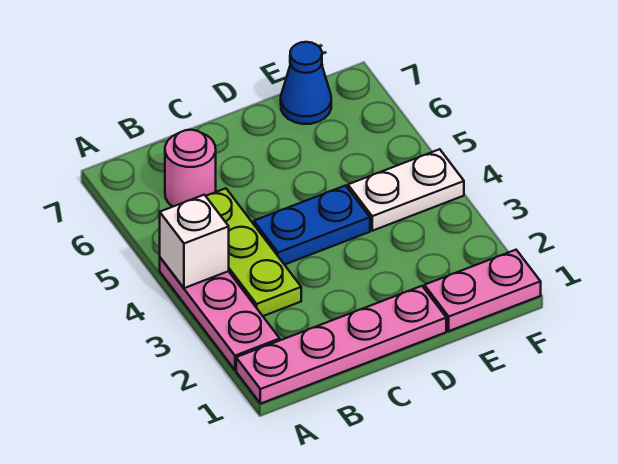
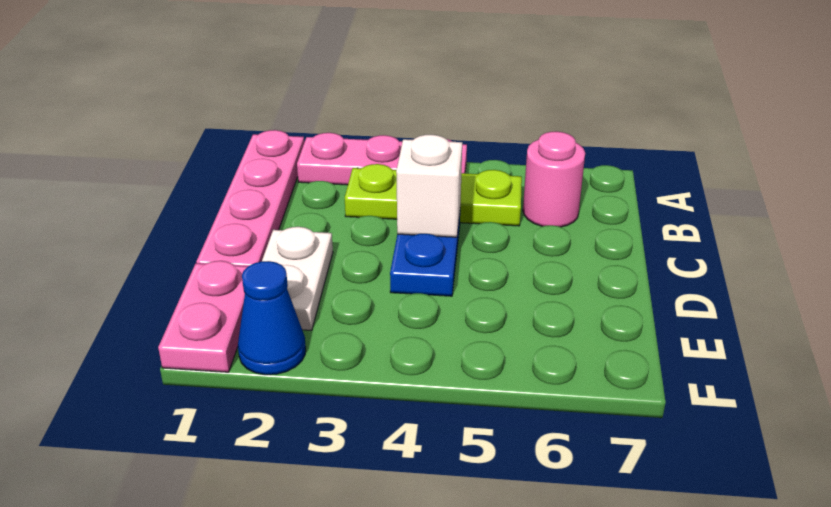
white 1x1 brick [160,195,229,288] -> white 1x1 brick moved to [396,135,462,237]
white 1x2 plate [348,149,464,231] -> white 1x2 plate moved to [262,227,333,330]
blue 1x1 cone [281,42,331,124] -> blue 1x1 cone moved to [238,261,306,375]

